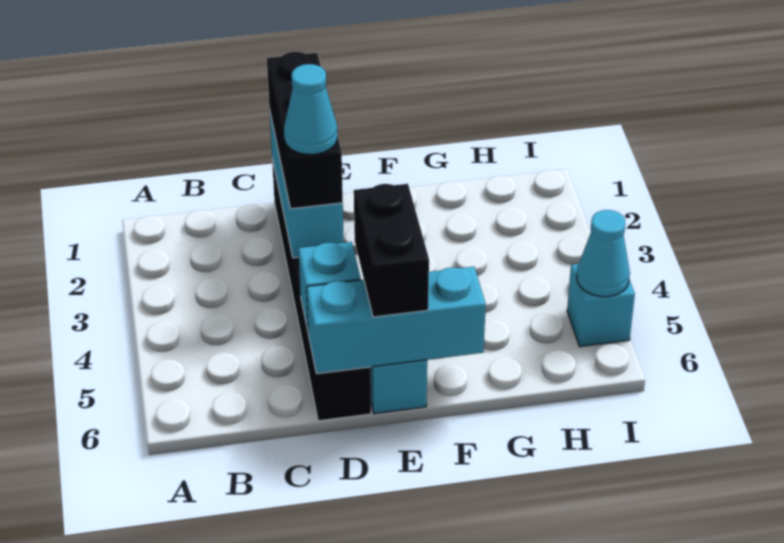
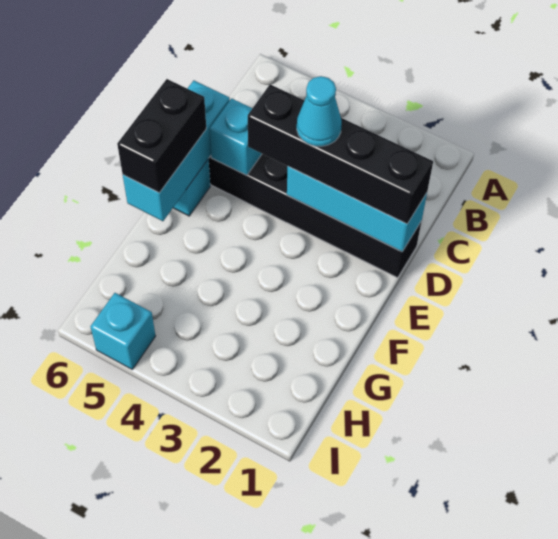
black 1x3 brick [267,52,343,209] -> black 1x4 brick [248,84,433,224]
black 1x2 brick [354,184,429,317] -> black 1x2 brick turned to [117,79,206,193]
cyan 1x1 cone [577,210,630,297] -> none

